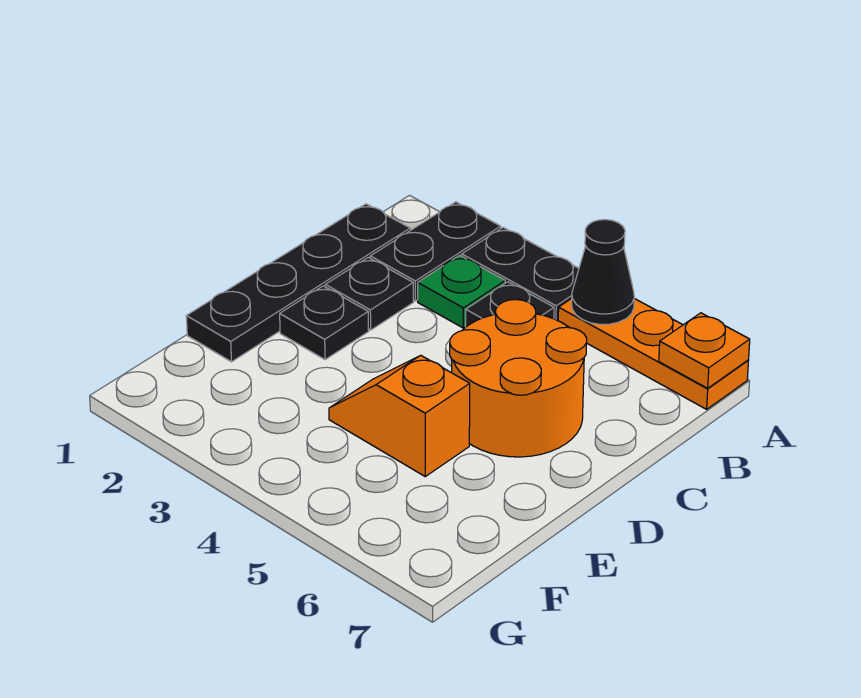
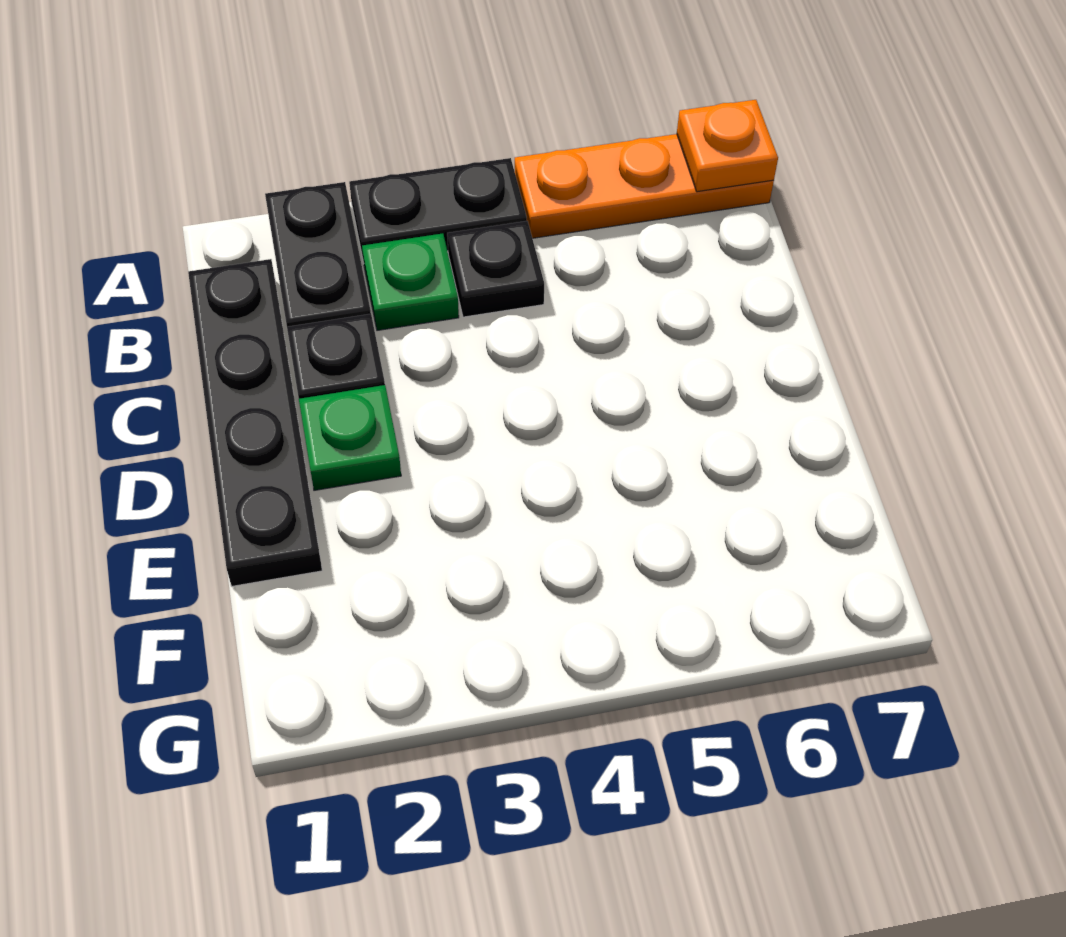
black 1x1 cone [572,220,634,324] -> none
orange 2x2 round brick [450,299,587,457] -> none
black 1x1 plate [280,286,369,360] -> green 1x1 plate [299,385,401,490]
orange 1x2 slope [329,355,470,476] -> none

